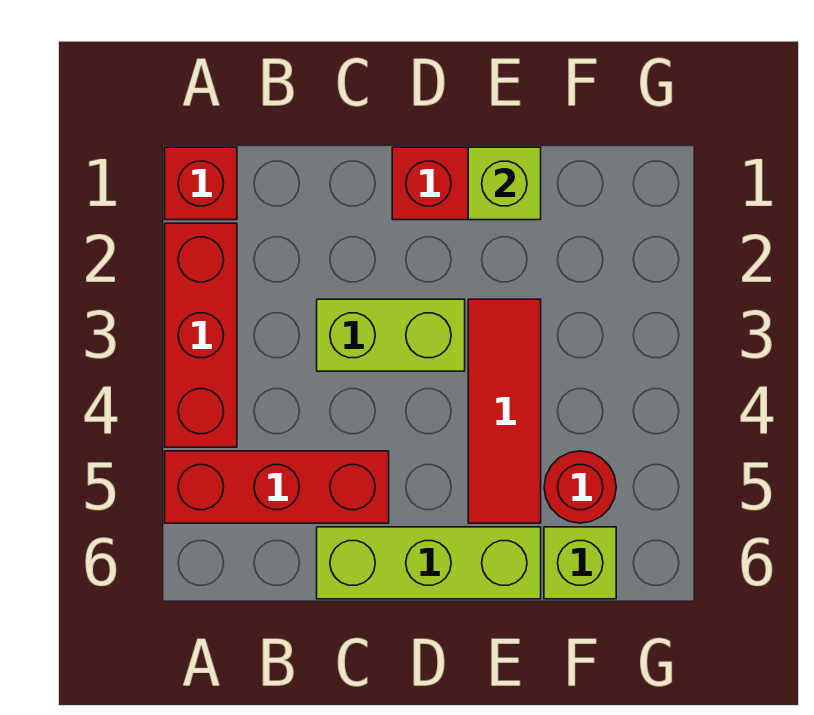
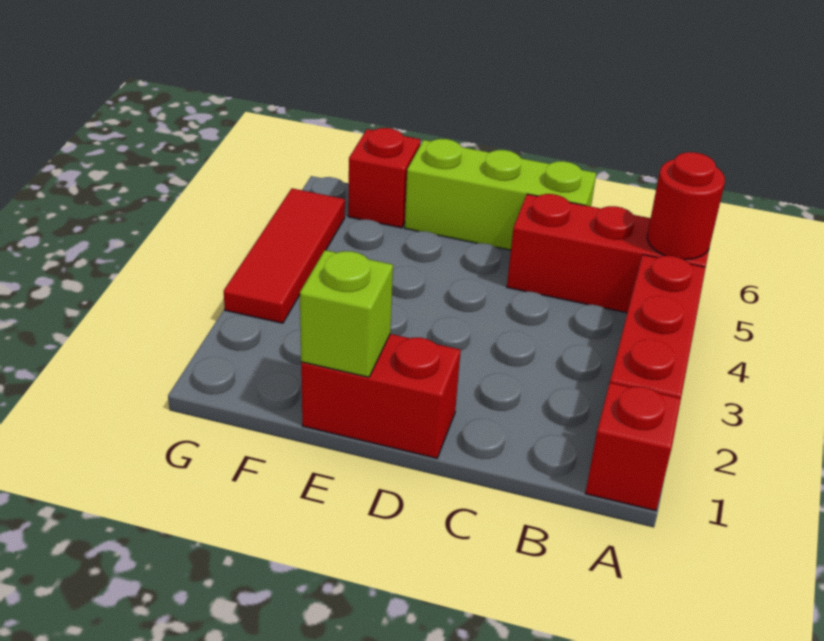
lime 1x2 brick [317,299,465,371] -> none
red 1x3 tile [468,299,541,523] -> red 1x3 tile moved to [224,188,345,323]
red 1x1 round brick [544,451,616,523] -> red 1x1 round brick moved to [647,152,725,260]
lime 1x1 brick [544,527,616,599] -> red 1x1 brick [348,128,421,228]

